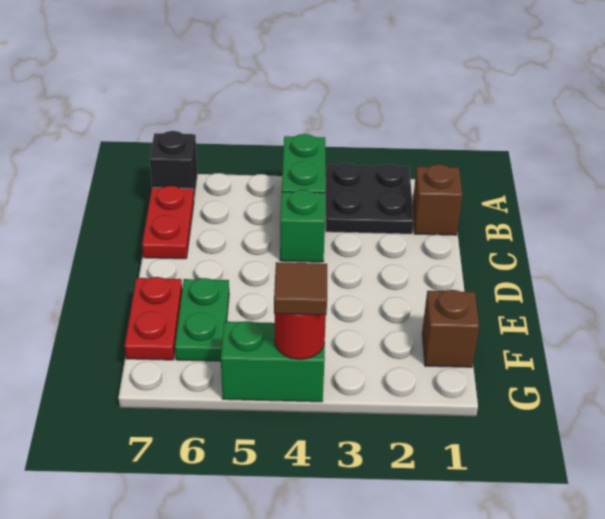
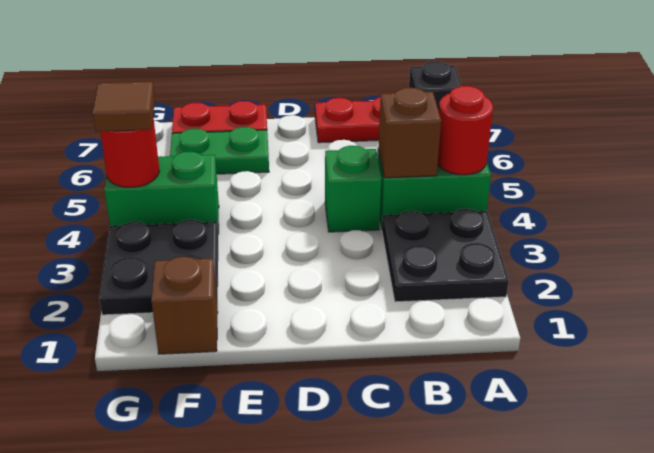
none -> red 1x1 round brick [438,86,493,175]
brown 1x1 brick [413,164,462,235] -> brown 1x1 brick moved to [378,88,441,178]
none -> black 2x2 plate [99,220,218,315]
green 1x2 brick [221,321,325,402] -> green 1x2 brick turned to [104,152,219,234]

